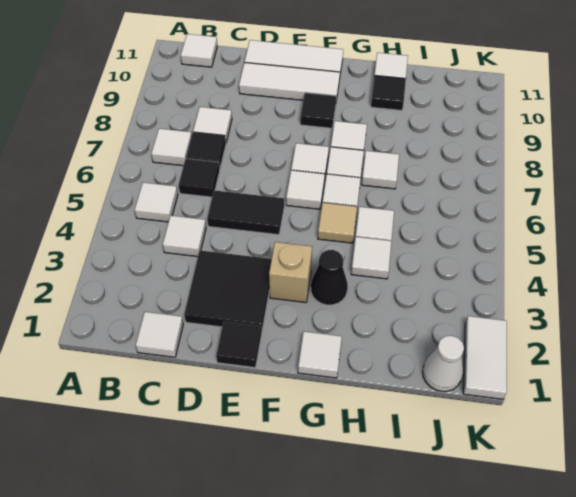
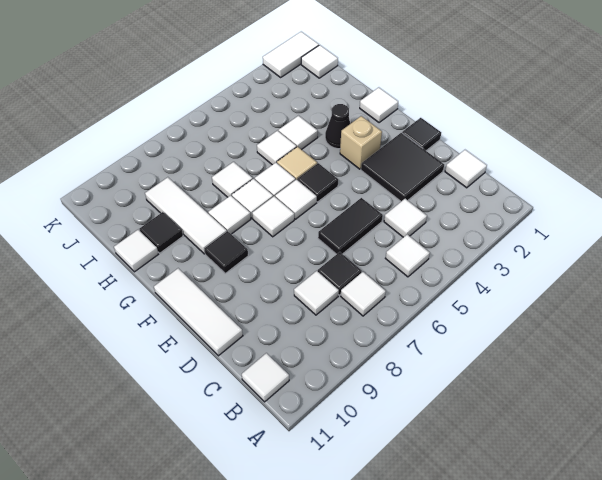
black 1x1 tile [179,159,220,197] -> black 1x1 tile moved to [298,163,338,202]
black 1x2 tile [207,190,284,235] -> black 1x2 tile turned to [318,198,383,254]
white 1x3 tile [239,62,340,100] -> white 1x3 tile moved to [145,177,227,254]
white 1x1 cone [423,336,464,391] -> white 1x1 tile [301,45,338,78]

